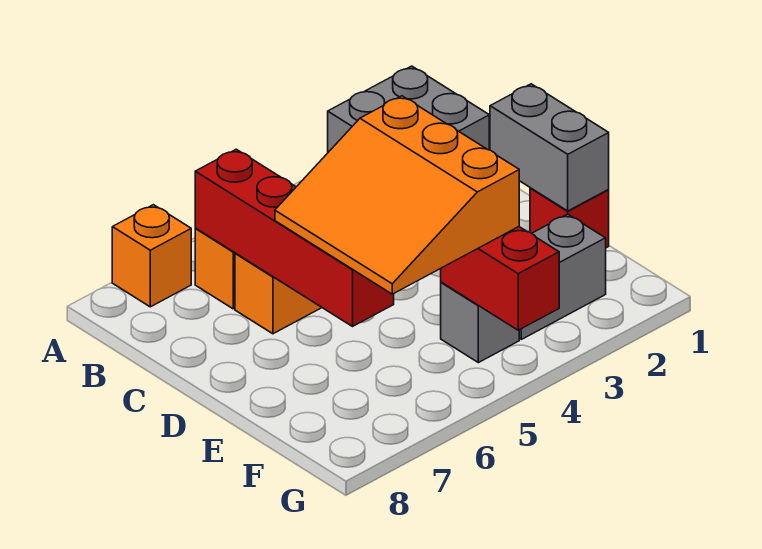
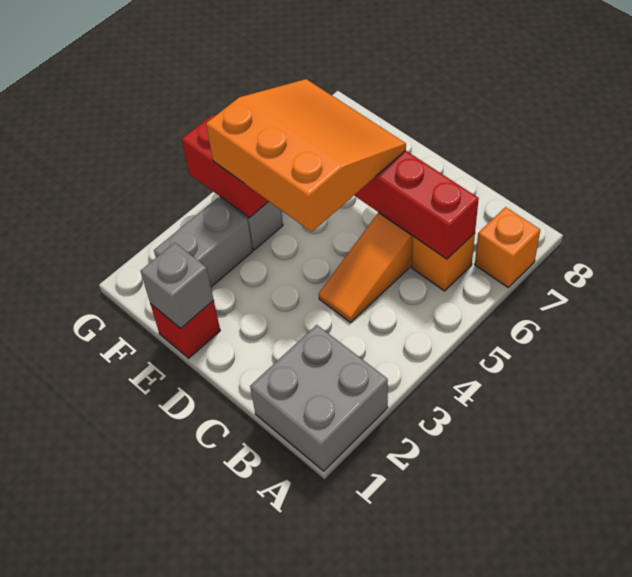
grey 1x2 brick [490,84,609,211] -> grey 1x1 brick [141,243,214,328]

